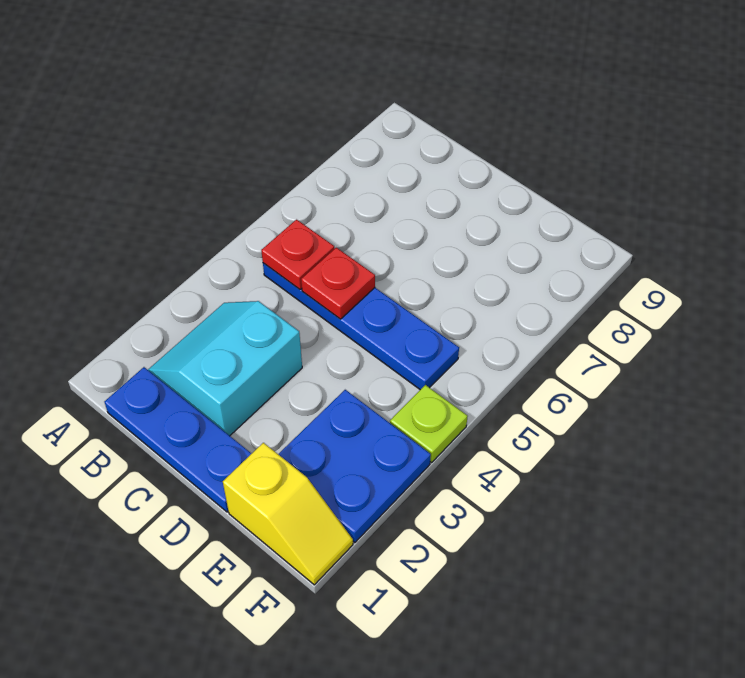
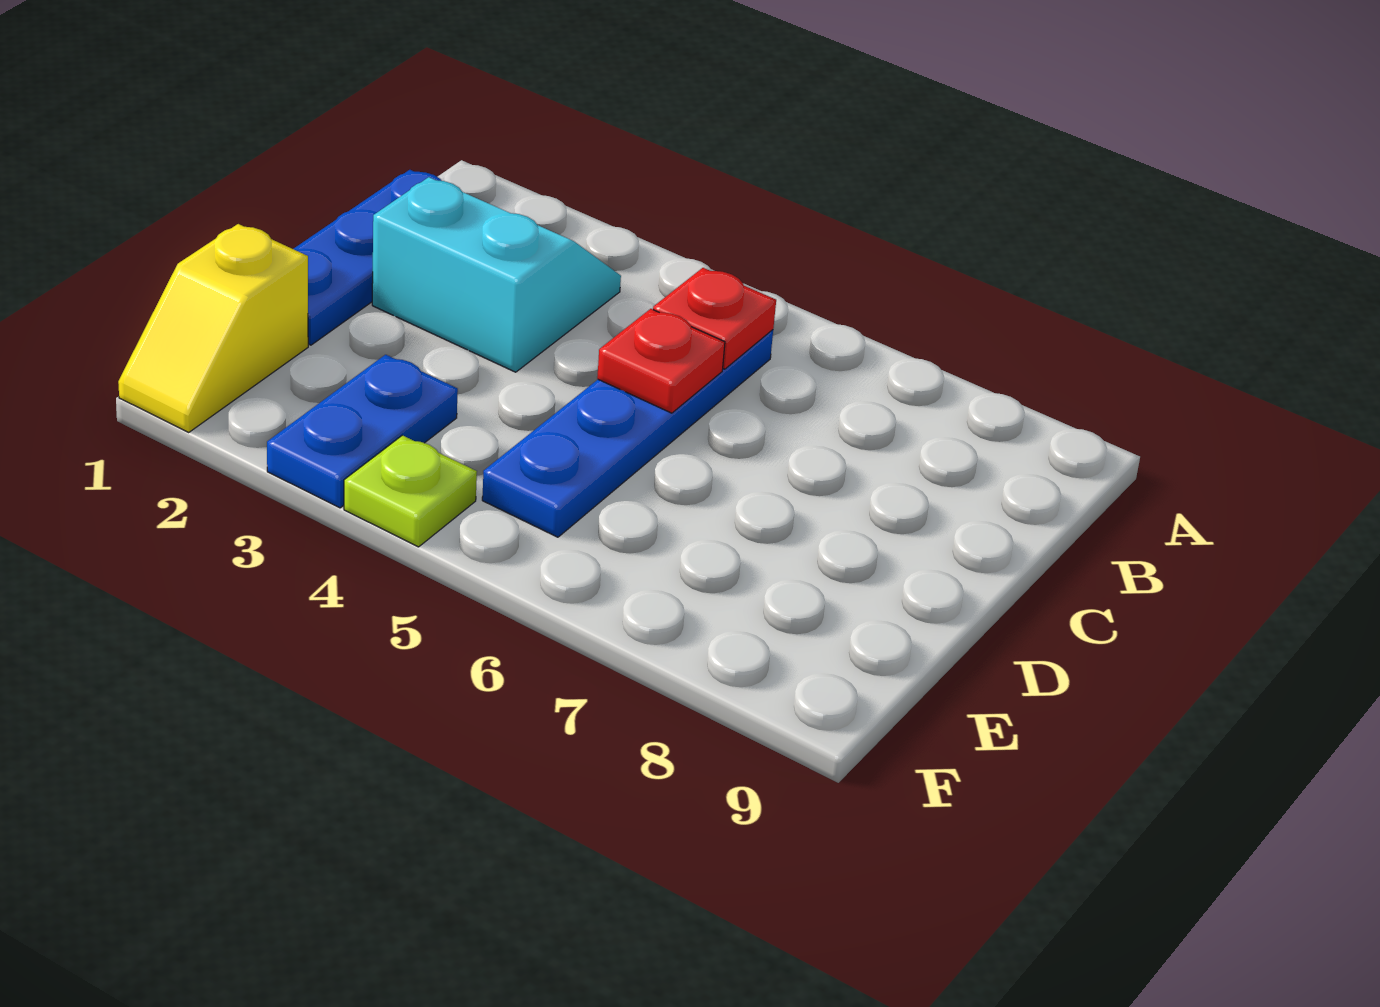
blue 2x2 plate [278,390,431,543] -> blue 1x2 plate [267,355,458,508]

